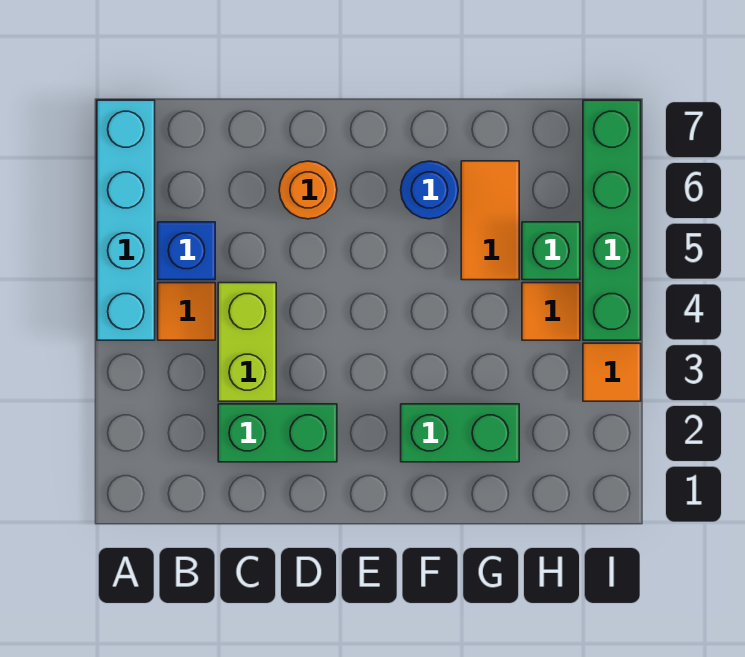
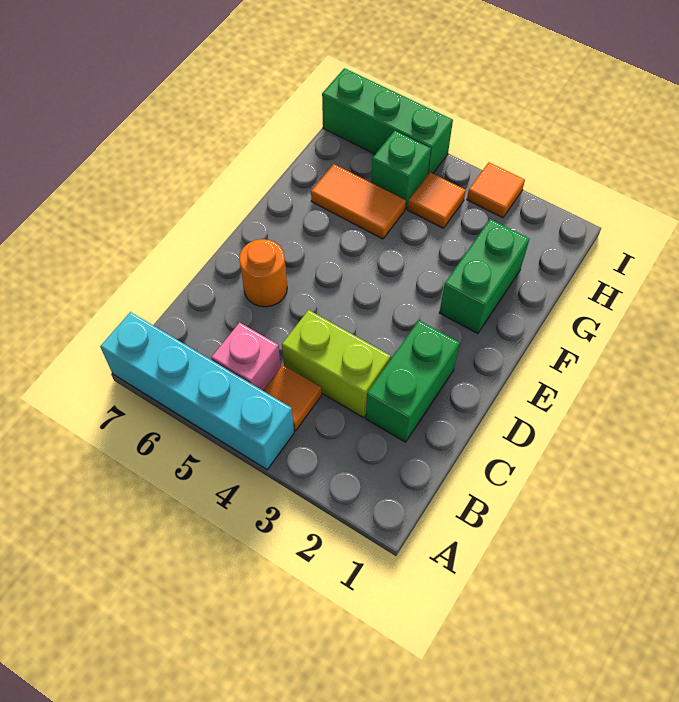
blue 1x1 brick [158,222,215,280] -> pink 1x1 brick [211,323,281,391]
blue 1x1 round brick [401,161,458,219] -> none
green 1x4 brick [583,100,641,340] -> green 1x3 brick [322,68,453,174]

